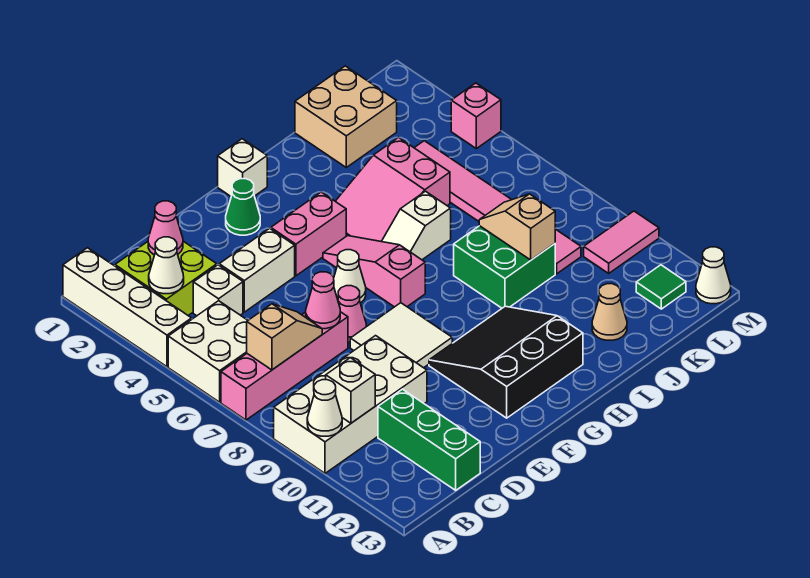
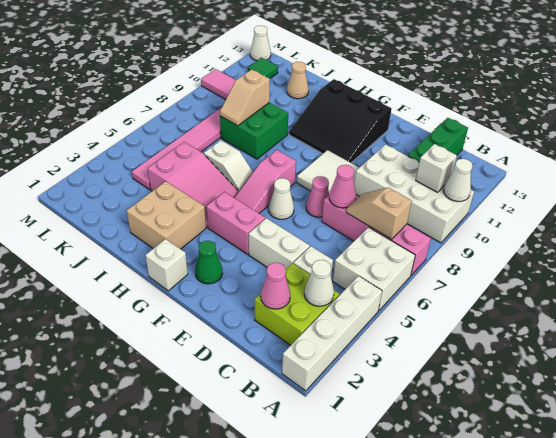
tan 2x2 brick [295,66,397,167] -> tan 2x2 brick moved to [127,181,206,249]
pink 1x1 brick [451,83,501,149] -> none

